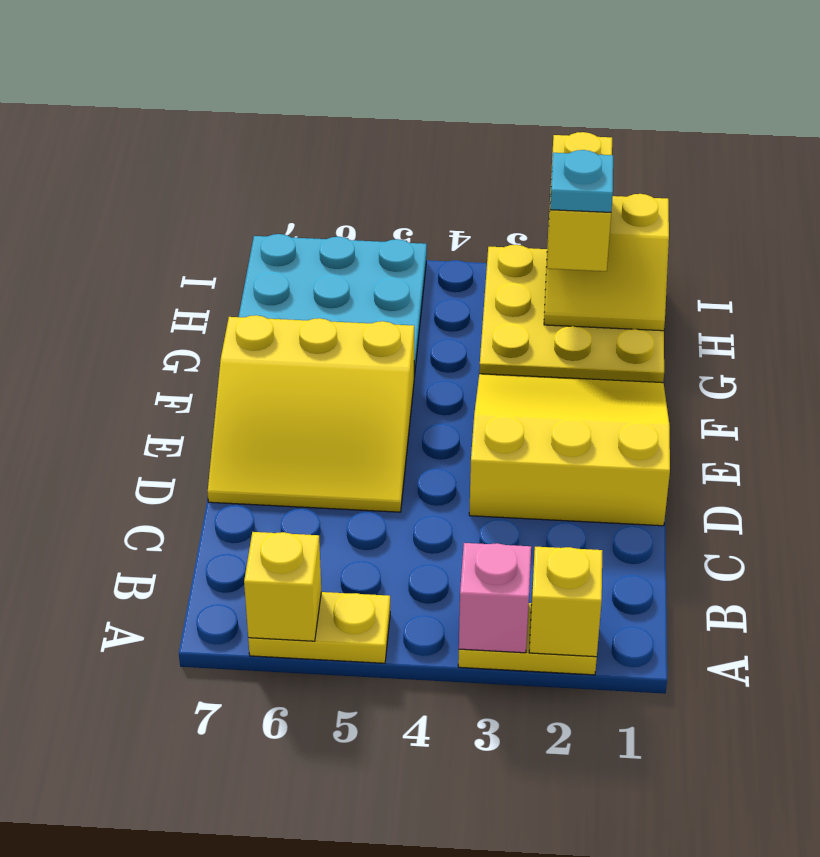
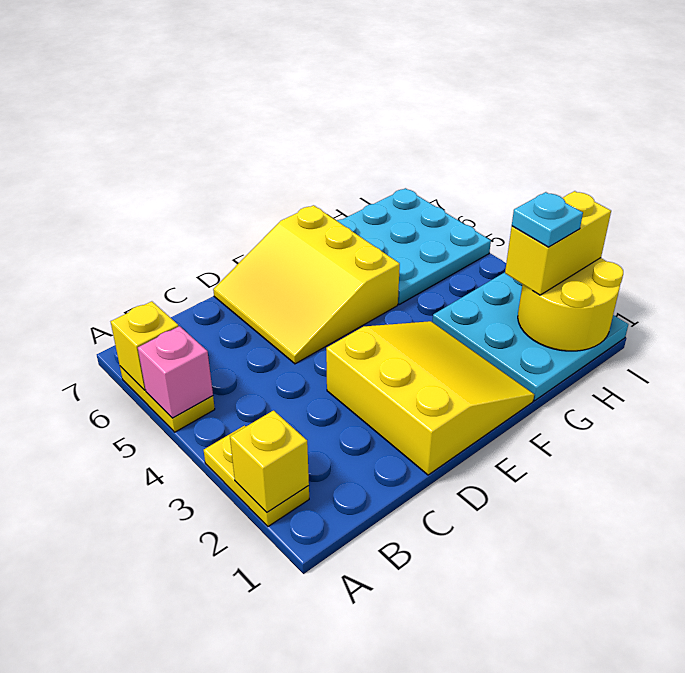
pink 1x1 brick [459,543,531,653] -> pink 1x1 brick moved to [138,326,213,418]
yellow 3x3 plate [479,245,664,383] -> cyan 3x3 plate [433,272,628,401]
yellow 2x2 slope [544,194,669,331] -> yellow 2x2 round brick [518,258,623,351]

